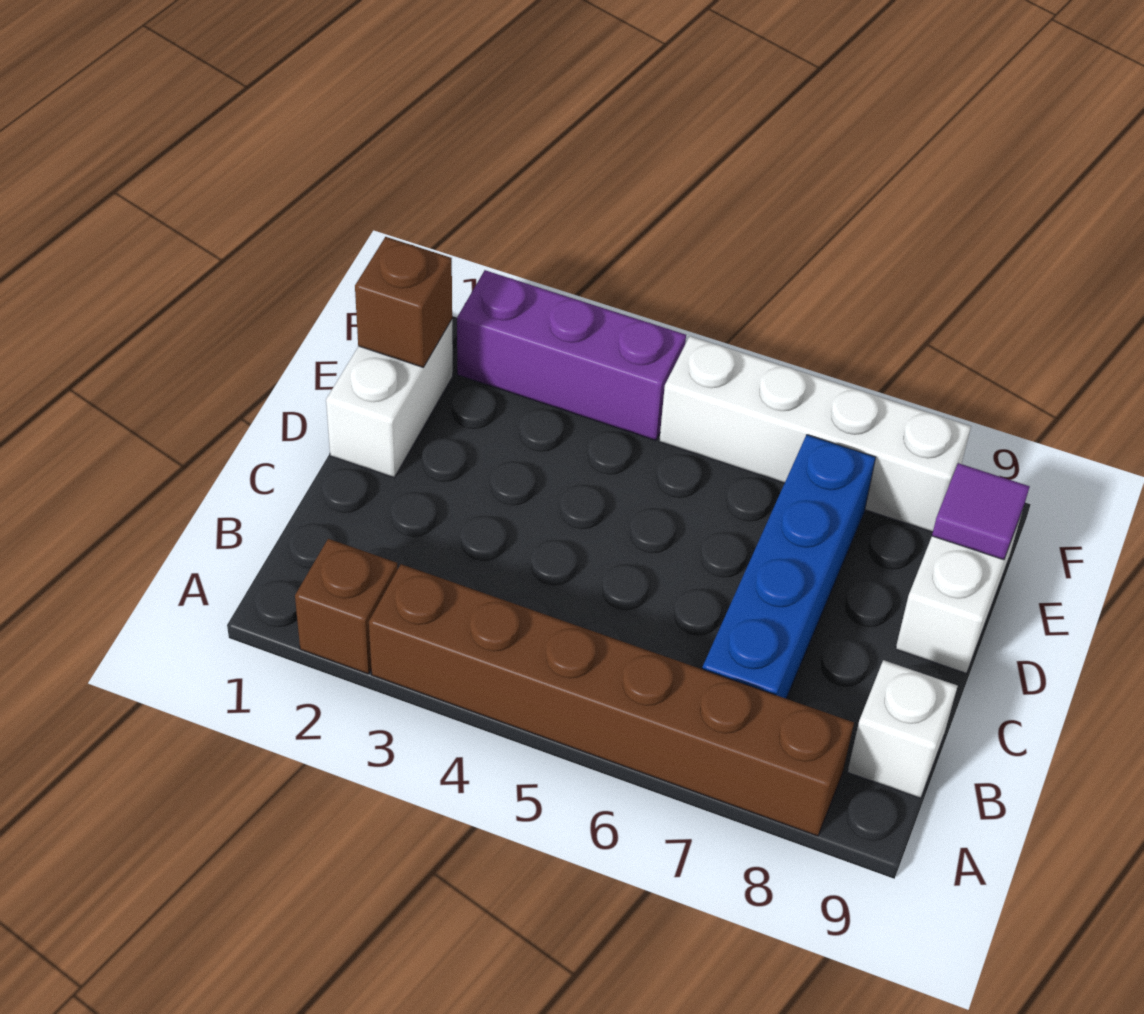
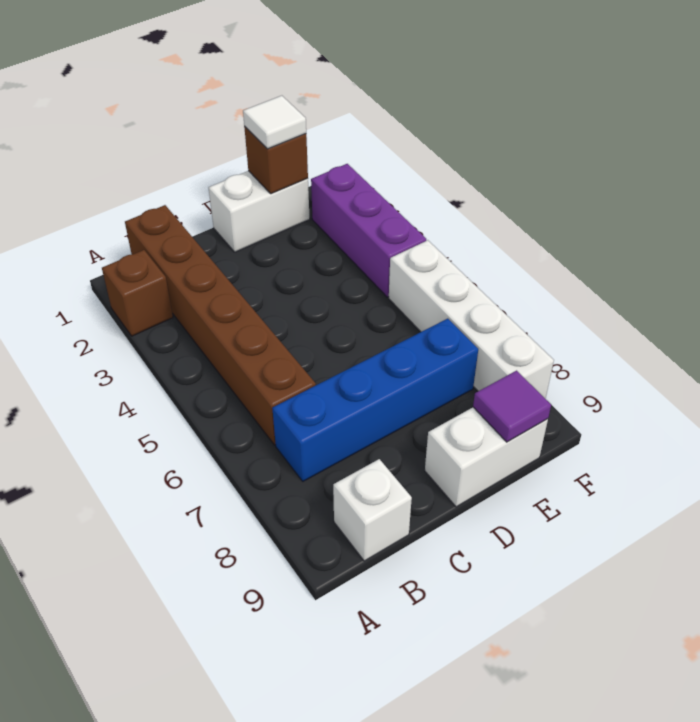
brown 1x6 brick [369,564,854,836] -> brown 1x6 brick moved to [125,205,316,445]
none -> white 1x1 tile [243,96,306,149]

